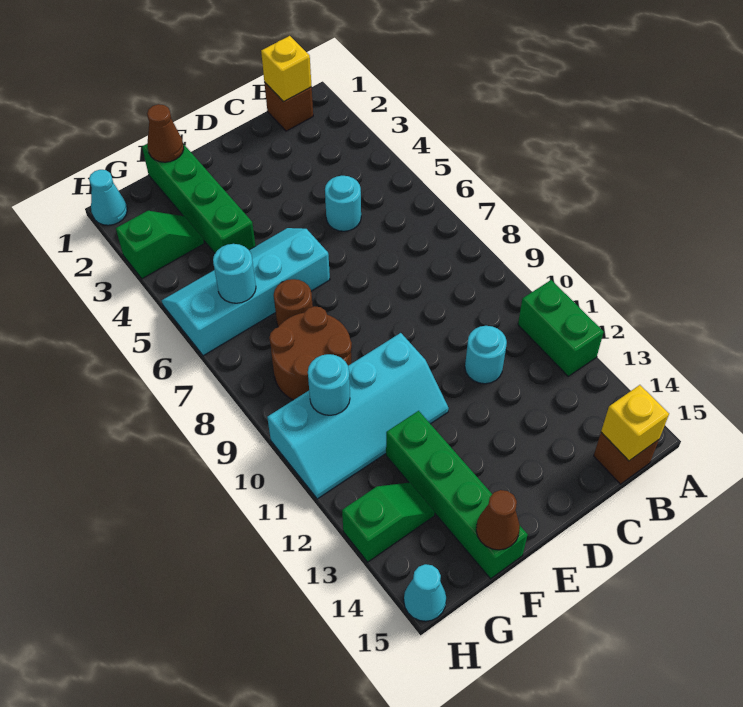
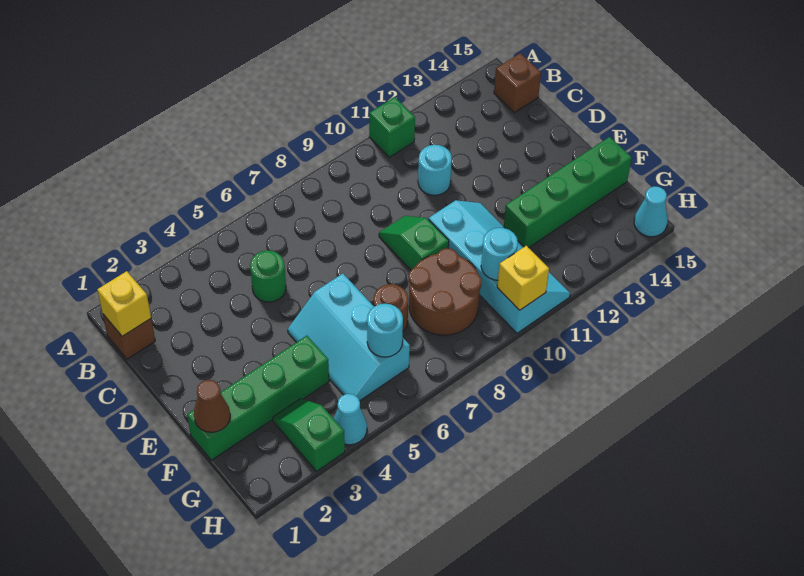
green 1x2 brick [518,280,604,376] -> green 1x1 brick [369,97,415,157]
yellow 1x1 brick [601,385,669,461] -> yellow 1x1 brick moved to [497,246,549,310]
cyan 1x1 round brick [325,175,361,231] -> green 1x1 round brick [250,250,286,302]
cyan 2x4 slope [162,228,330,356] -> cyan 2x3 slope [288,274,410,401]
brown 1x1 cone [476,490,520,550] -> none
green 1x2 slope [342,483,435,562] -> green 1x2 slope moved to [379,216,449,270]
cyan 1x1 cone [89,170,127,225] -> cyan 1x1 cone moved to [334,394,367,445]

